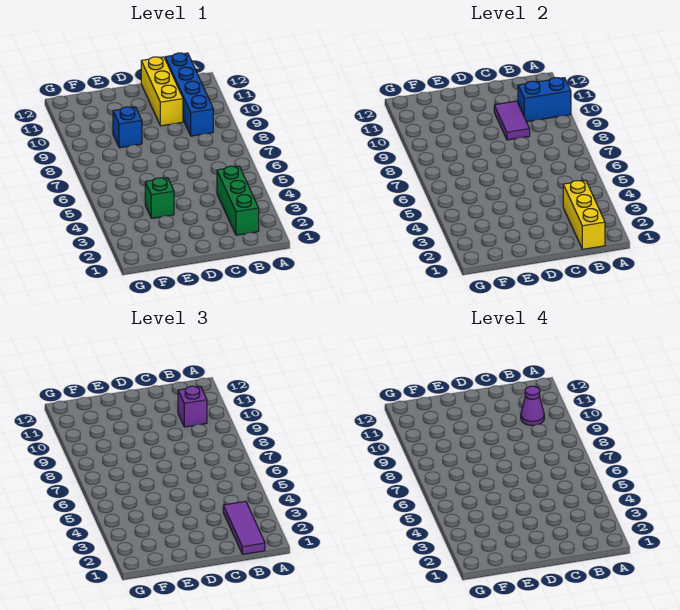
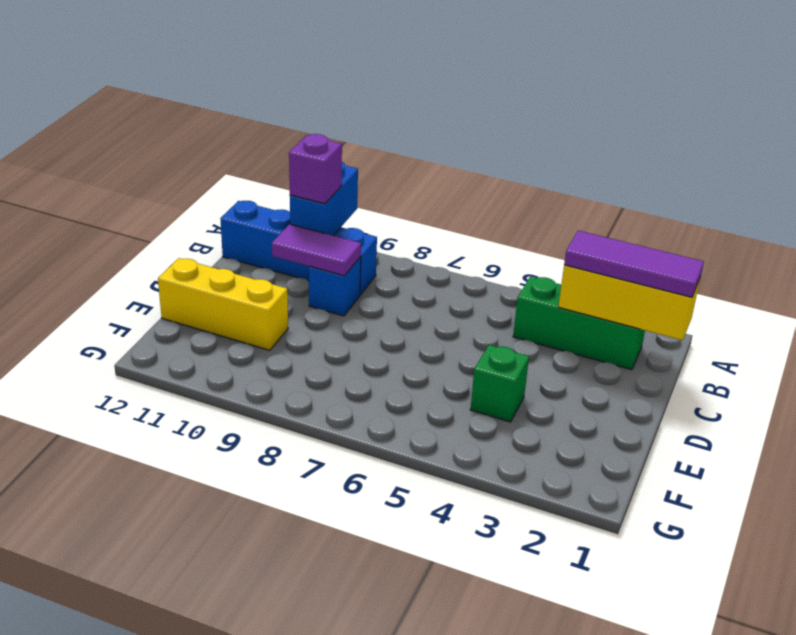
purple 1x1 cone [521,386,544,425] -> none
yellow 1x3 brick [141,57,183,126] -> yellow 1x3 brick moved to [158,258,288,350]
blue 1x1 brick [113,107,142,148] -> blue 1x1 brick moved to [309,257,361,316]

